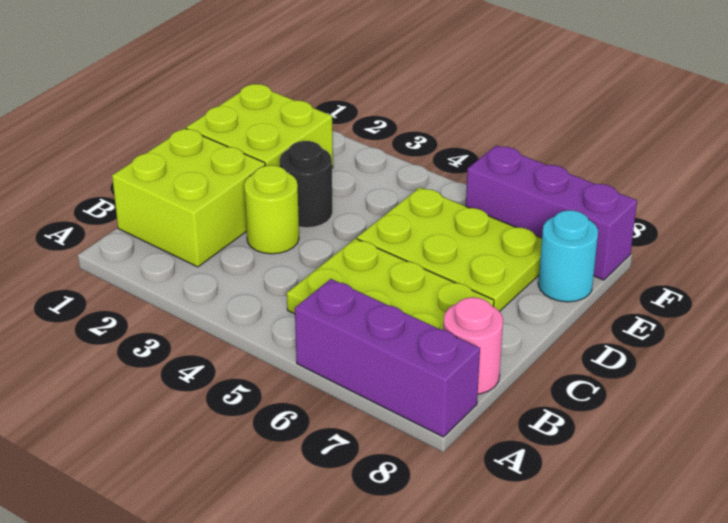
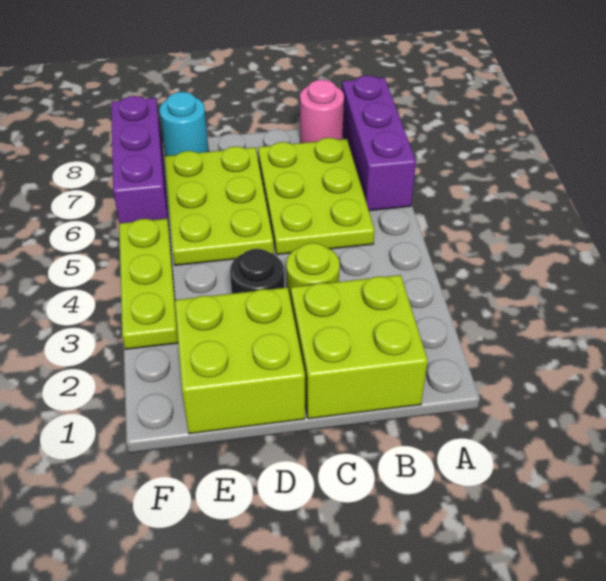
none -> lime 1x3 plate [119,219,178,349]

